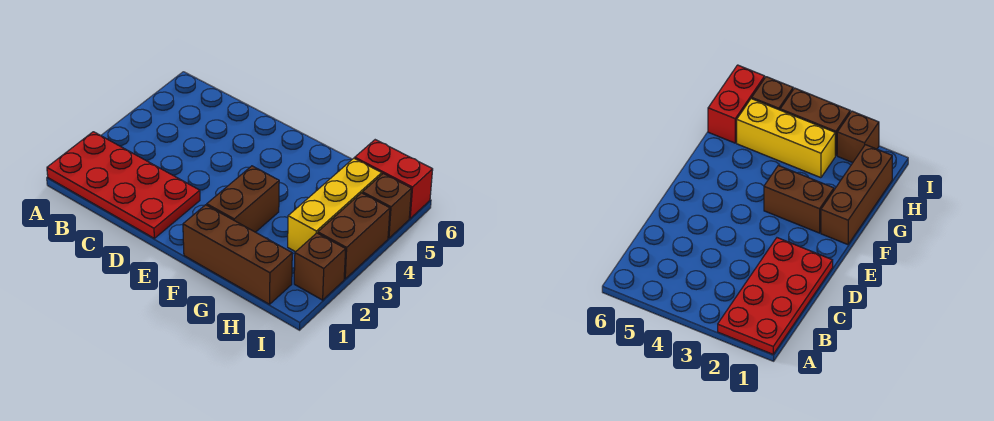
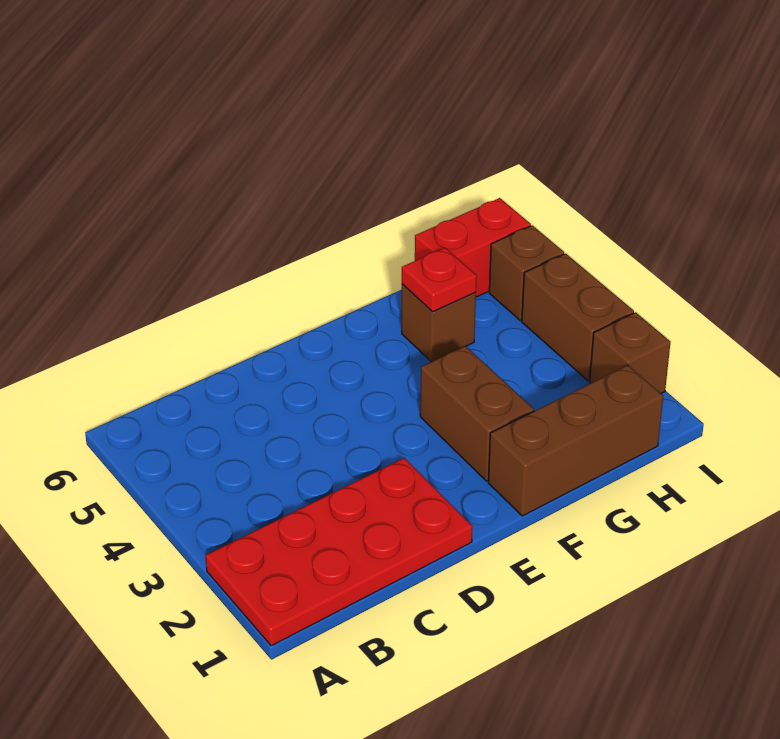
none -> brown 1x1 brick [402,284,476,362]
none -> red 1x1 plate [402,248,477,312]
yellow 1x3 brick [288,158,382,252] -> none

